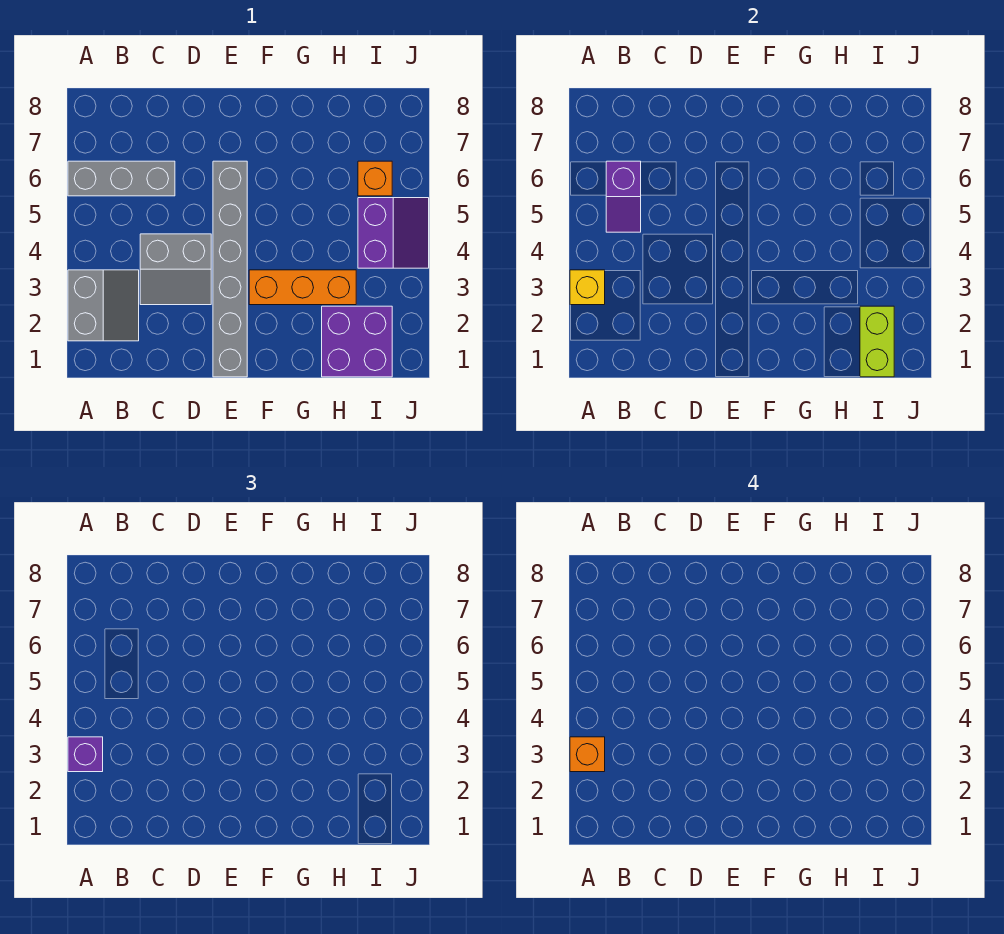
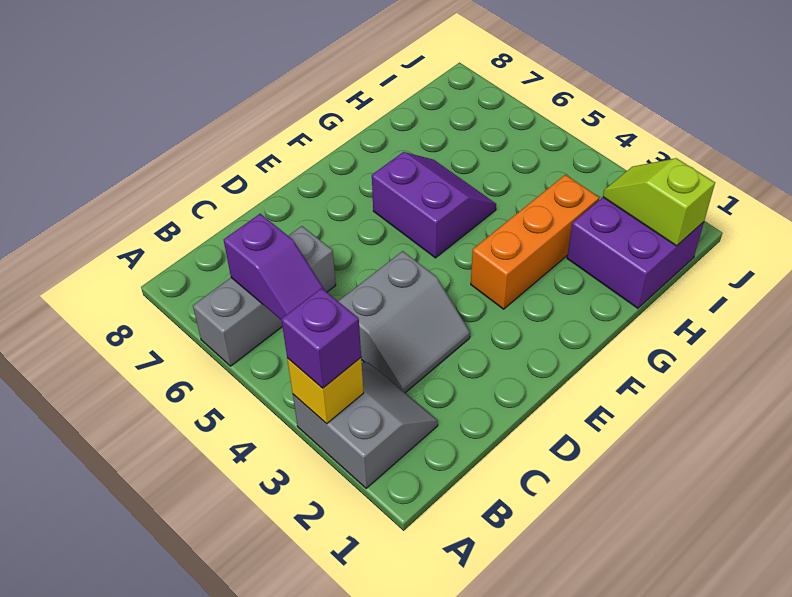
orange 1x1 brick [570,737,605,772] -> none
grey 1x6 brick [213,161,247,377] -> none
lime 1x2 brick [860,306,894,377] -> lime 1x2 slope [603,158,715,246]
purple 2x2 slope [358,198,429,268] -> purple 2x2 slope moved to [372,152,496,258]
orange 1x1 brick [358,161,392,196] -> none

